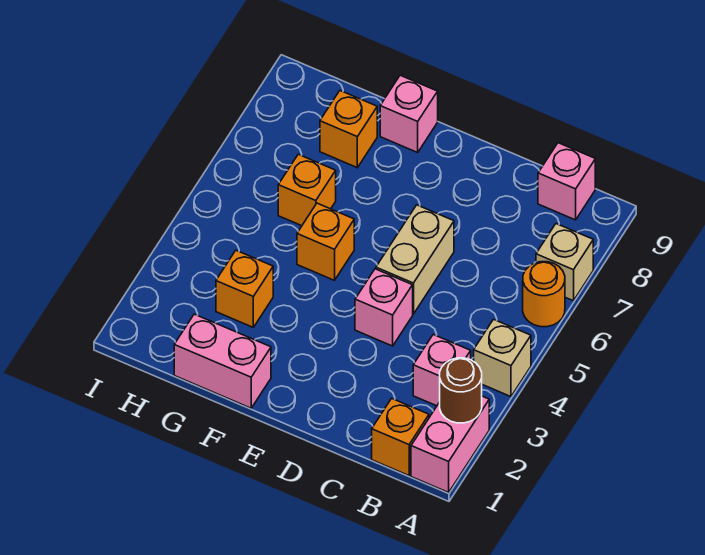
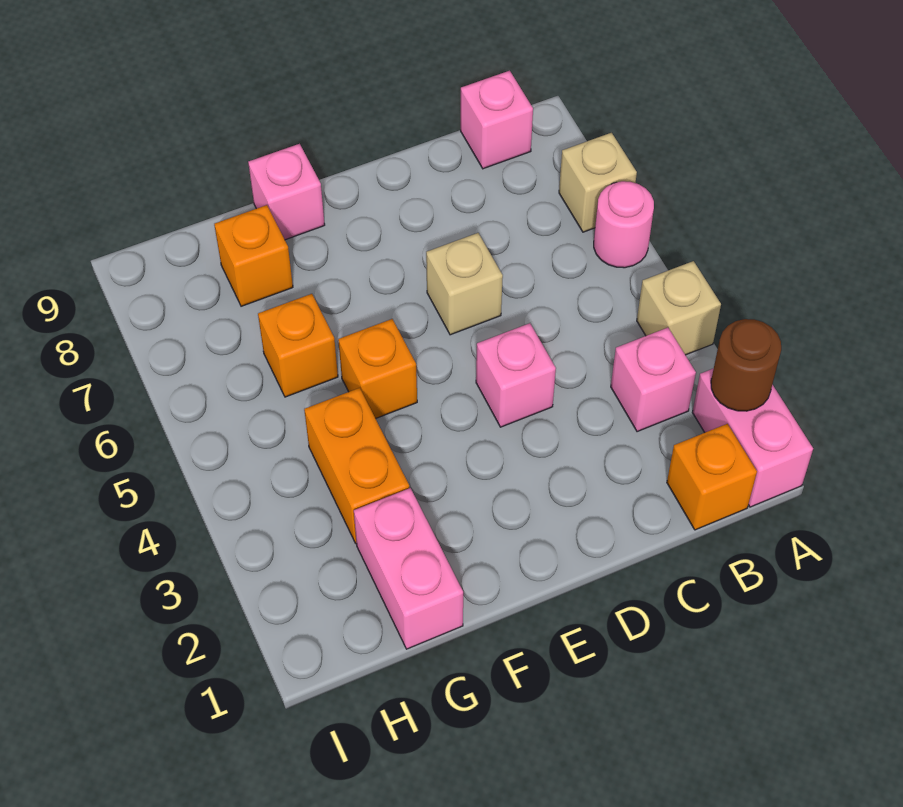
orange 1x1 round brick [523,262,565,327] -> pink 1x1 round brick [594,181,654,268]
tan 1x2 brick [376,205,454,314] -> tan 1x1 brick [426,233,503,335]
pink 1x2 brick [174,314,271,408] -> pink 1x2 brick turned to [354,488,463,649]
orange 1x1 brick [216,250,273,327] -> orange 1x2 brick [304,388,409,544]

